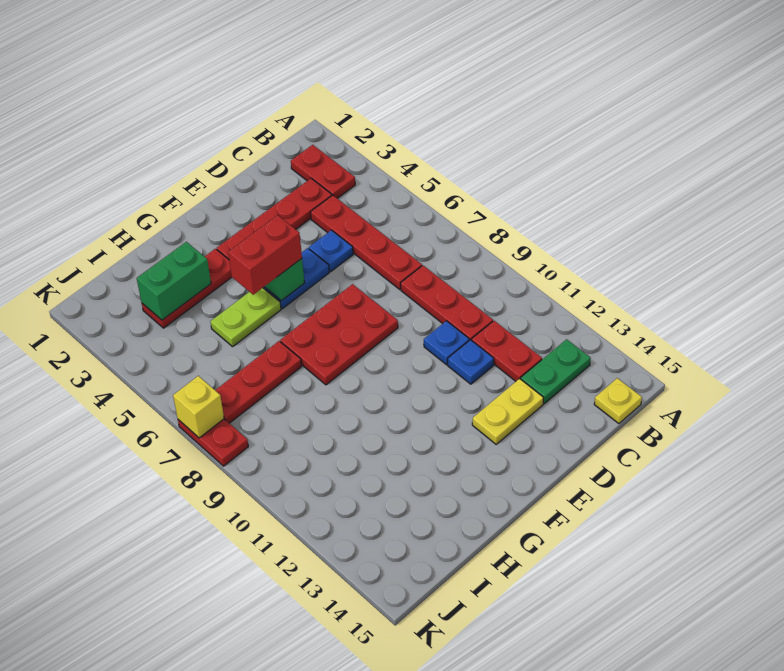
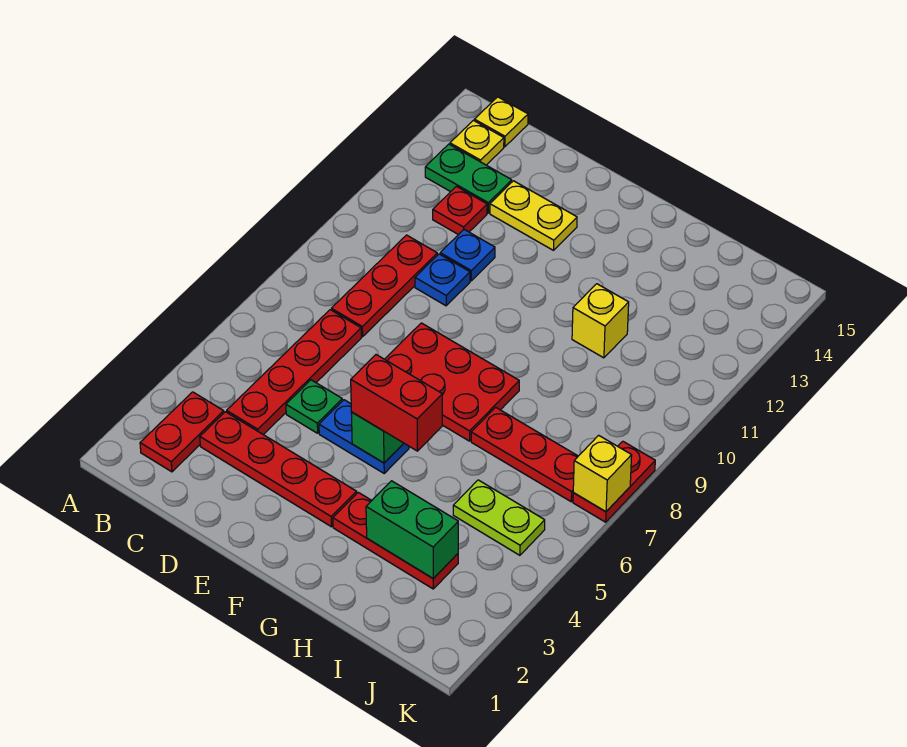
none -> yellow 1x1 plate [450,120,504,165]
red 1x2 plate [472,321,542,381] -> red 1x1 plate [433,186,487,235]
blue 1x1 plate [309,230,353,272] -> green 1x1 plate [286,380,342,433]
lime 1x2 plate [210,288,281,347] -> lime 1x2 plate moved to [453,480,545,555]
none -> yellow 1x1 brick [572,284,629,358]

